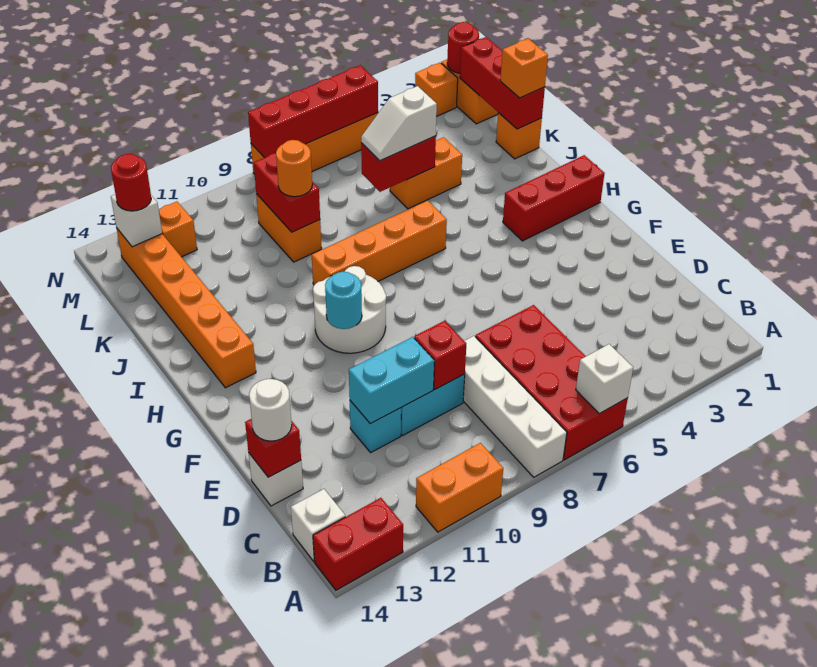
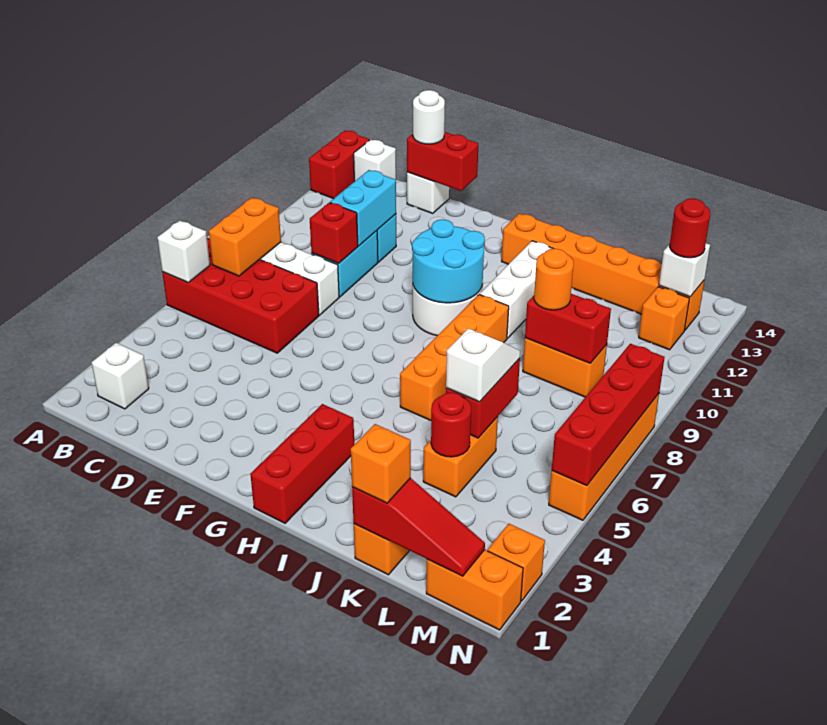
orange 1x2 brick [416,443,503,532] -> orange 1x2 brick moved to [209,198,281,276]
none -> white 1x1 brick [91,343,149,409]
red 1x1 brick [245,419,301,477] -> red 1x2 brick [407,132,478,191]
cyan 1x1 round brick [325,272,362,329] -> cyan 2x2 round brick [412,219,485,303]
none -> white 1x3 brick [480,241,553,338]
red 1x3 brick [460,37,545,129] -> red 1x3 slope [352,478,485,576]
red 1x1 round brick [447,22,479,73] -> red 1x1 round brick moved to [431,393,471,457]

